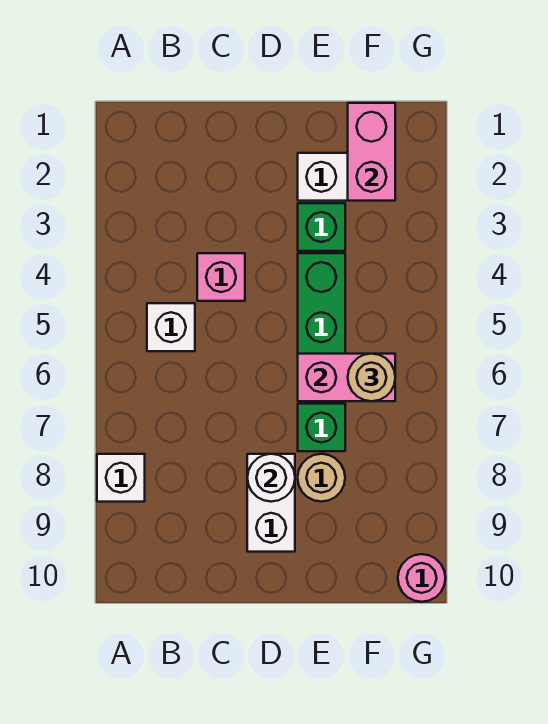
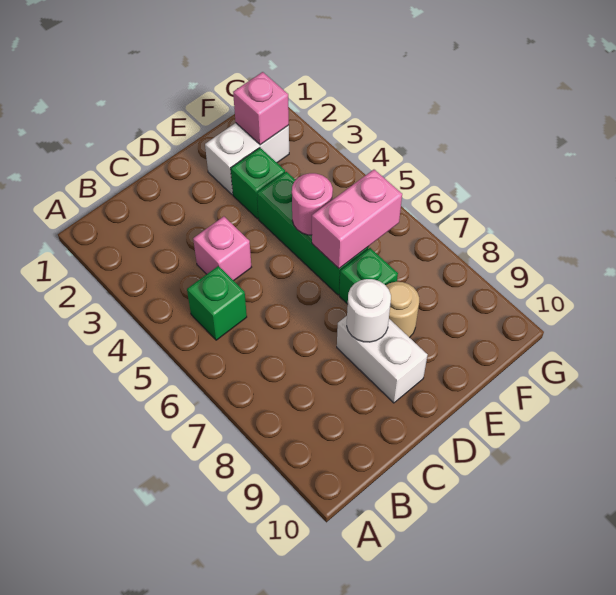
white 1x1 brick [97,454,145,502] -> none
white 1x1 brick [147,303,195,351] -> green 1x1 brick [187,266,247,340]
pink 1x2 brick [348,103,395,201] -> pink 1x1 brick [233,72,289,145]
tan 1x1 round brick [348,354,395,401] -> none
pink 1x1 round brick [398,554,445,602] -> pink 1x1 round brick moved to [292,173,333,235]

